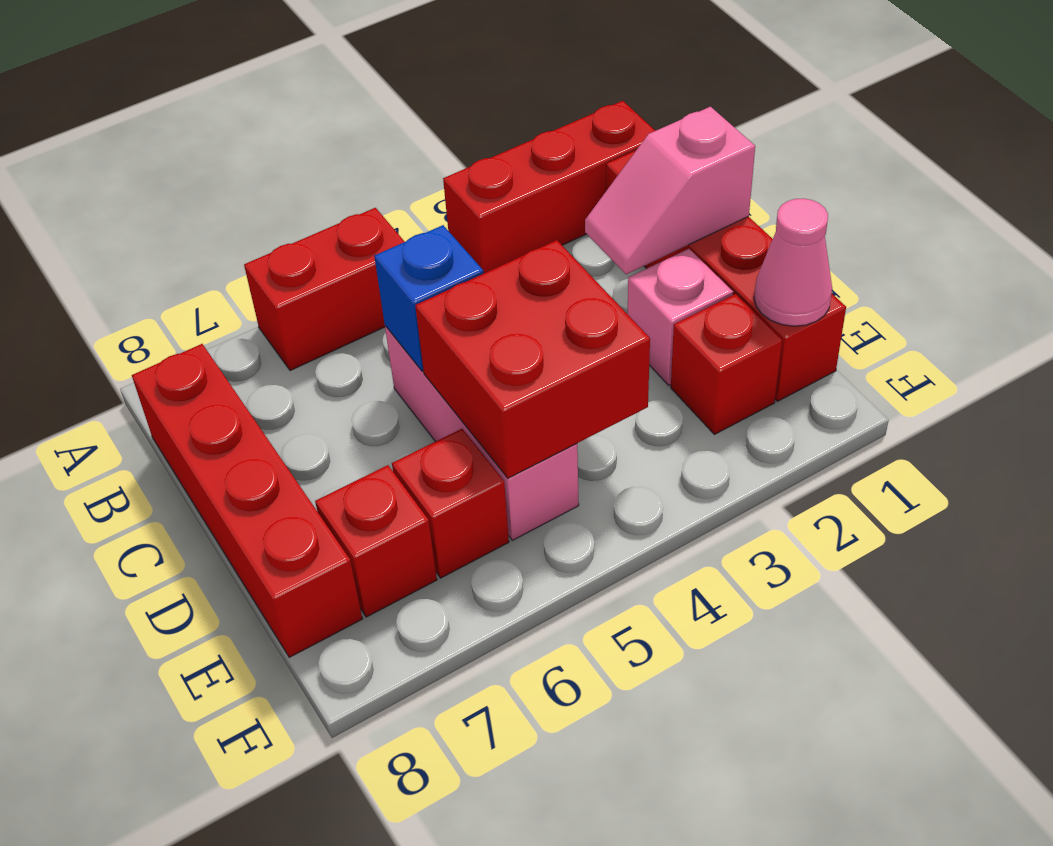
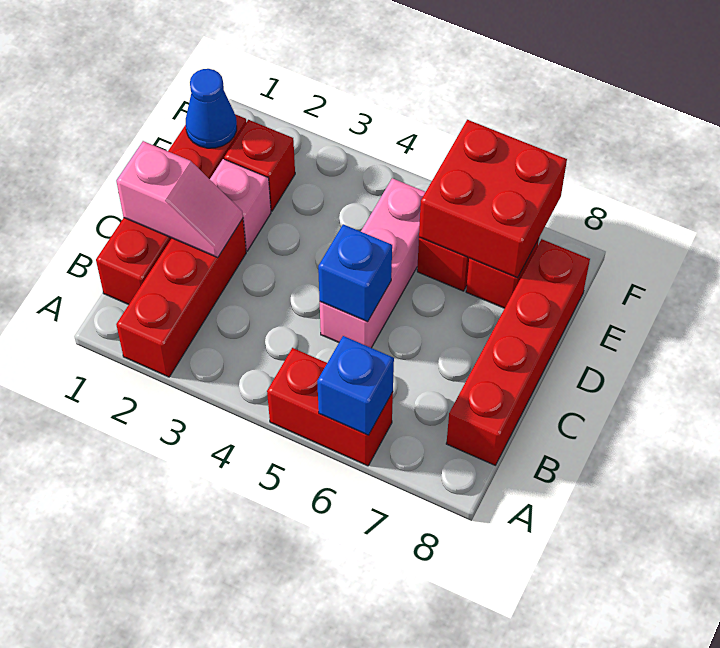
red 1x3 brick [443,101,655,273] -> red 1x3 brick turned to [116,219,246,377]
none -> blue 1x1 brick [317,336,394,435]
red 2x2 brick [415,240,650,478] -> red 2x2 brick moved to [419,120,567,278]
pink 1x1 cone [754,198,832,326] -> blue 1x1 cone [186,69,237,148]

